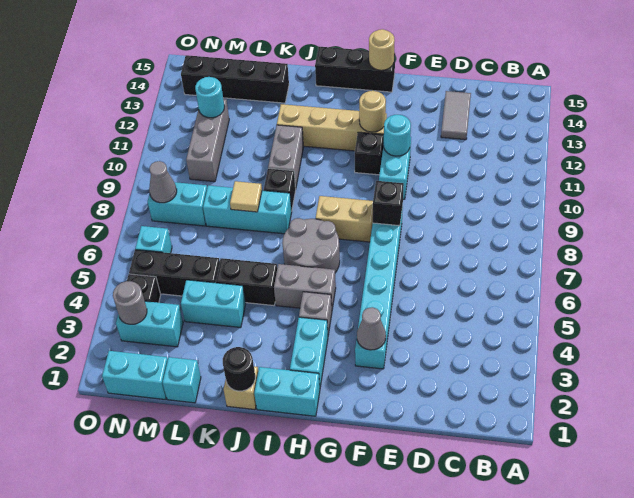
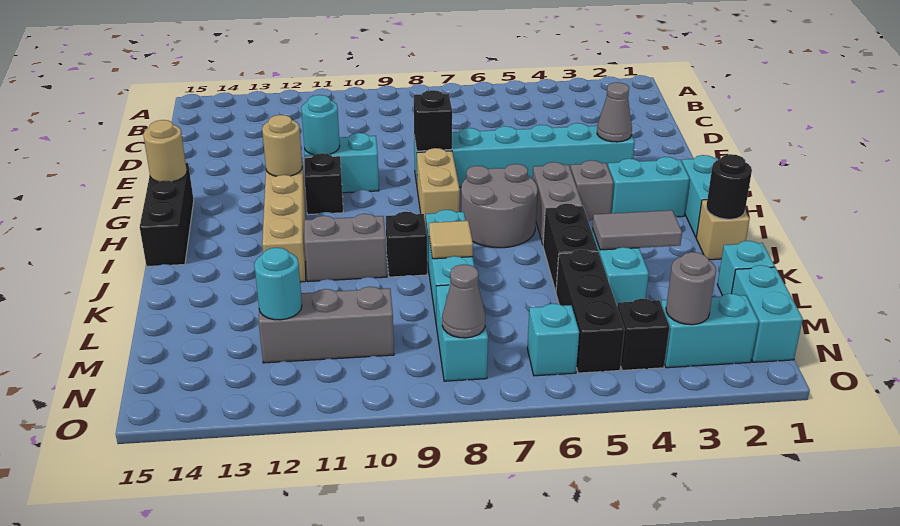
grey 1x2 tile [441,91,471,140] -> grey 1x2 tile moved to [592,210,682,250]
black 1x4 brick [181,55,289,103] -> none
cyan 1x2 brick [116,301,183,347] -> cyan 1x2 brick turned to [661,294,759,368]

